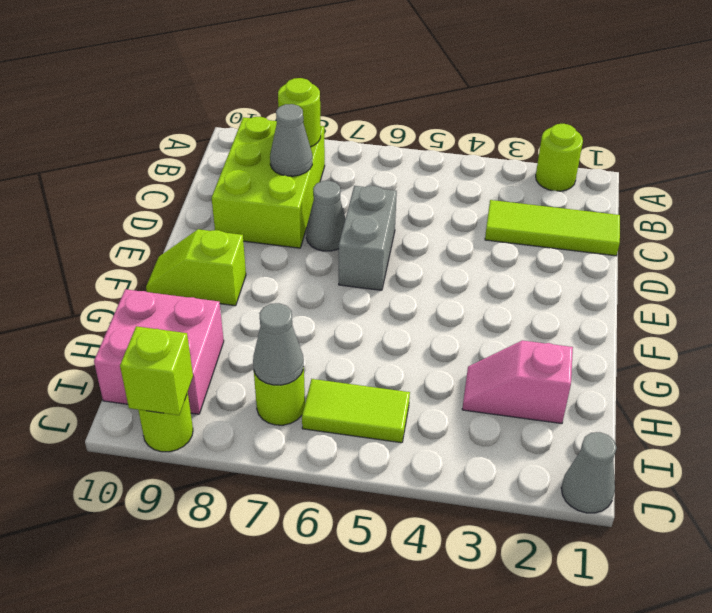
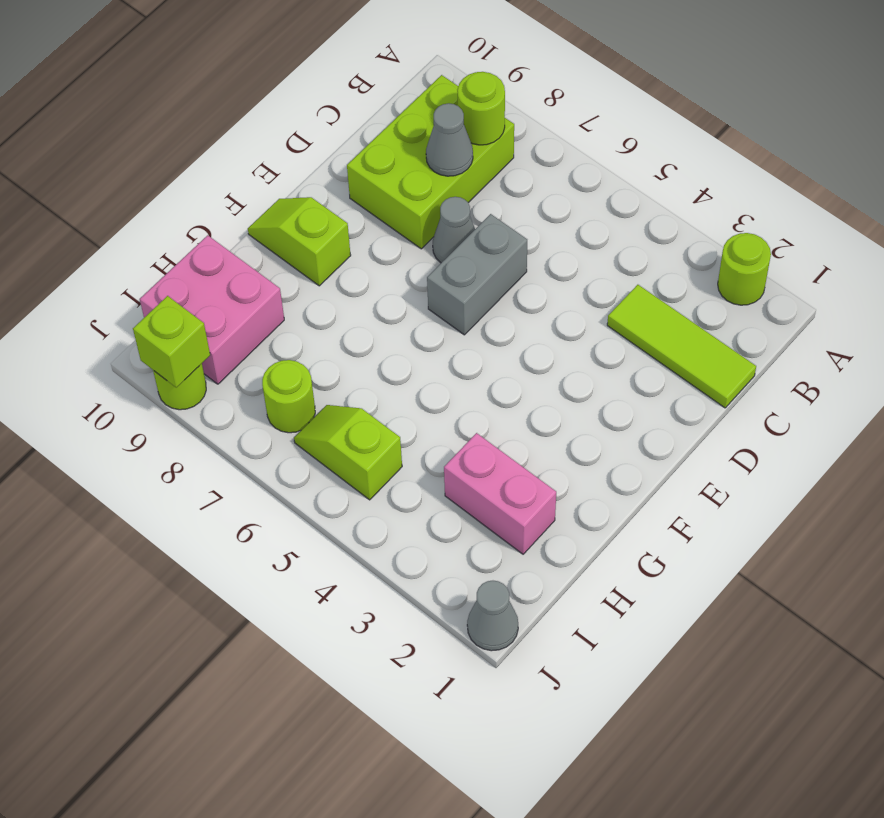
pink 1x2 slope [462,340,573,424] -> pink 1x2 brick [444,433,556,554]
lime 1x2 tile [302,379,410,443] -> lime 1x2 slope [294,405,402,500]
grey 1x1 cone [253,303,304,385] -> none

